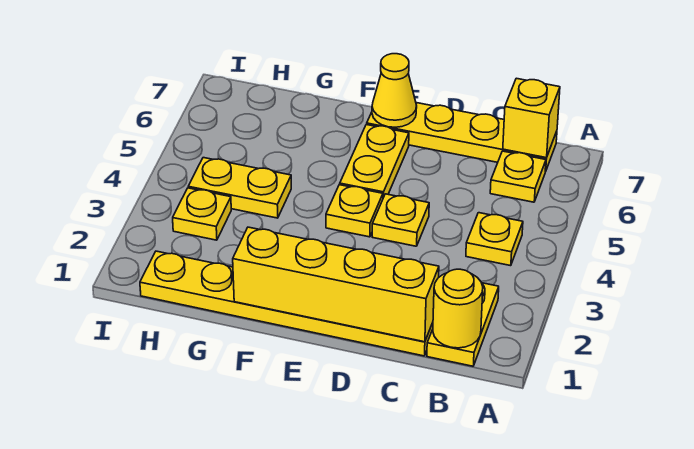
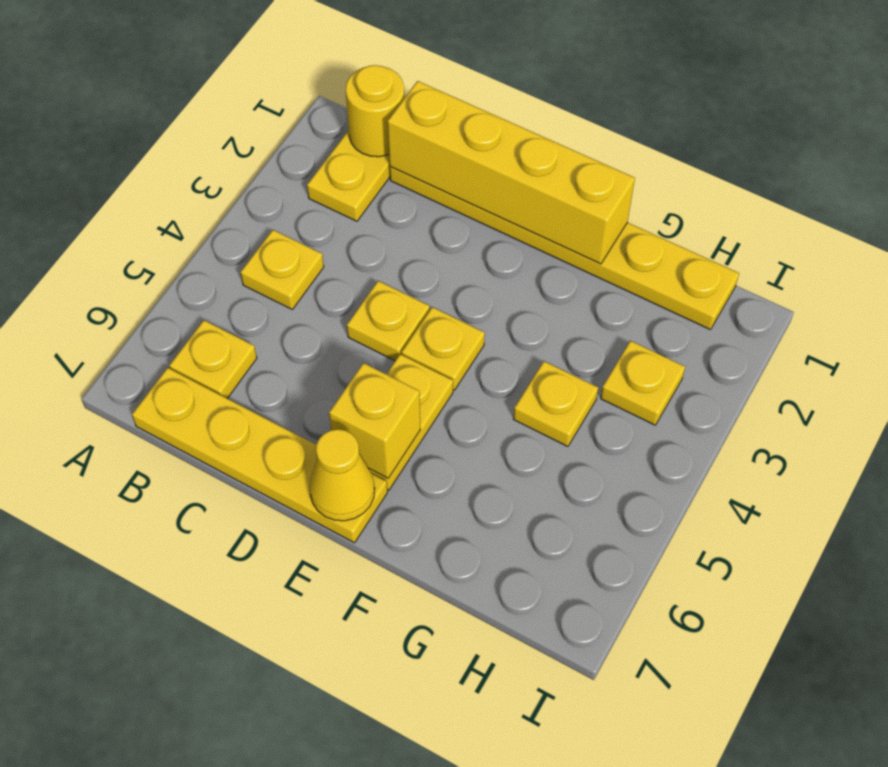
yellow 1x1 brick [503,78,560,158] -> yellow 1x1 brick moved to [329,363,420,478]
yellow 1x2 plate [188,158,291,218] -> yellow 1x1 plate [514,361,598,447]

